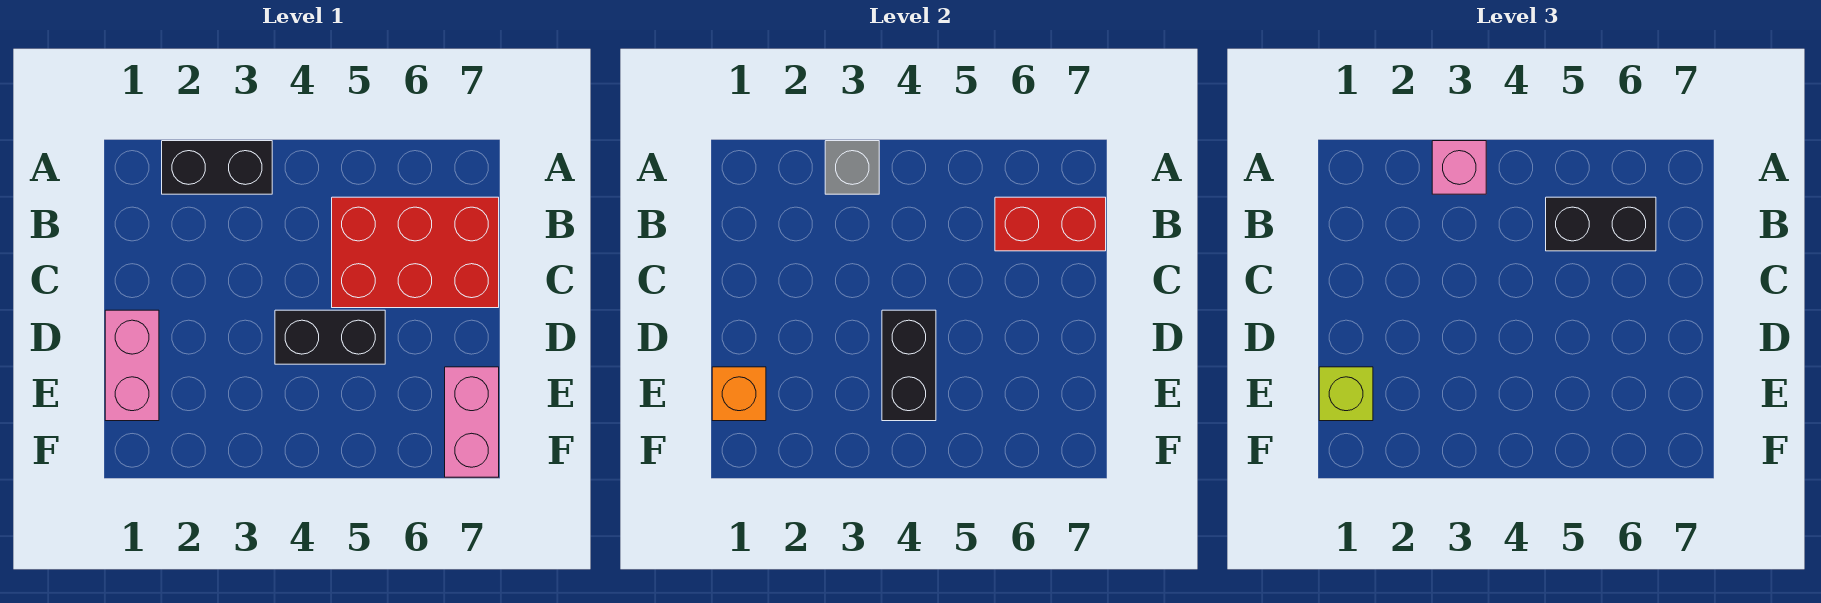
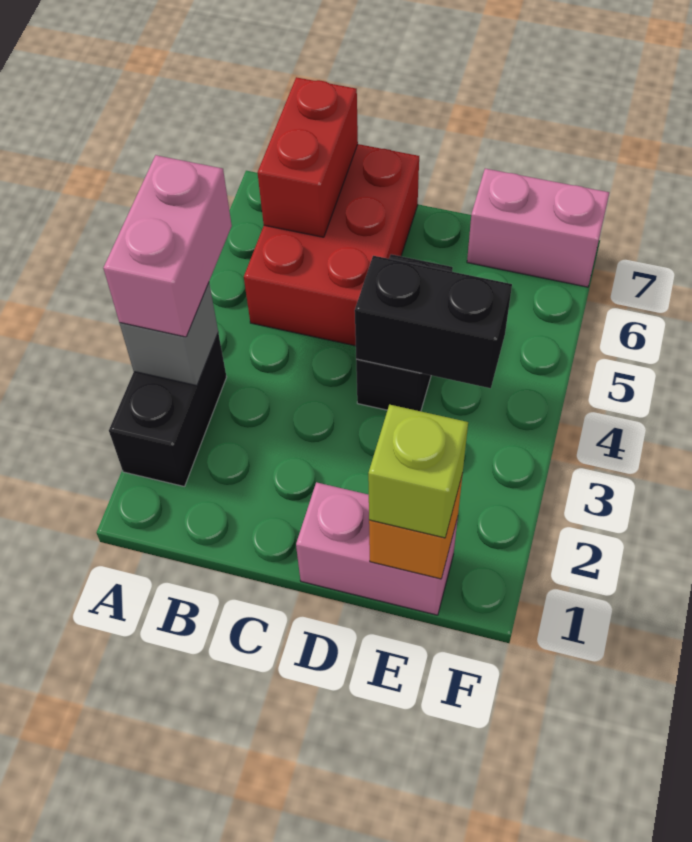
pink 1x1 brick [1432,141,1486,194] -> pink 1x2 brick [103,155,232,337]
black 1x2 brick [1546,197,1656,251] -> none

